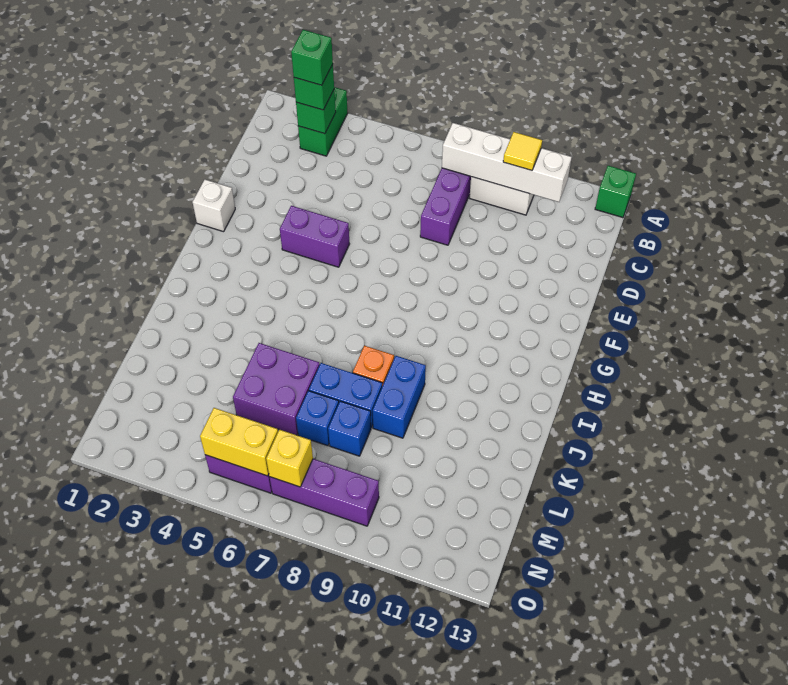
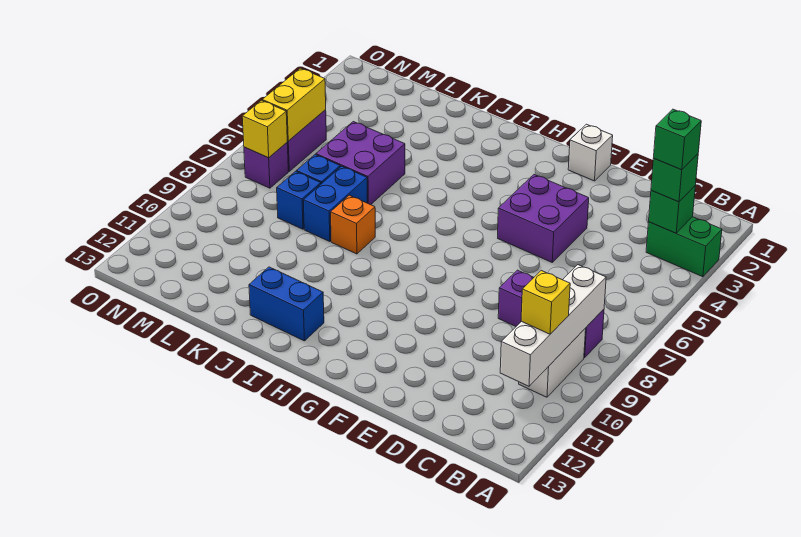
green 1x1 brick [595,166,636,218] -> none
yellow 1x1 tile [503,132,542,170] -> yellow 1x1 brick [521,271,570,334]
purple 1x2 brick [280,206,349,267] -> purple 2x2 brick [498,175,589,262]
blue 1x2 brick [373,356,426,438] -> blue 1x2 brick moved to [249,267,324,341]
purple 1x3 brick [270,459,379,526] -> purple 1x1 brick [244,143,288,188]

